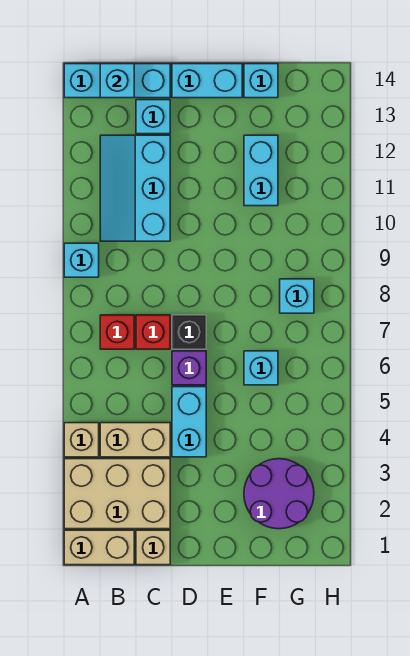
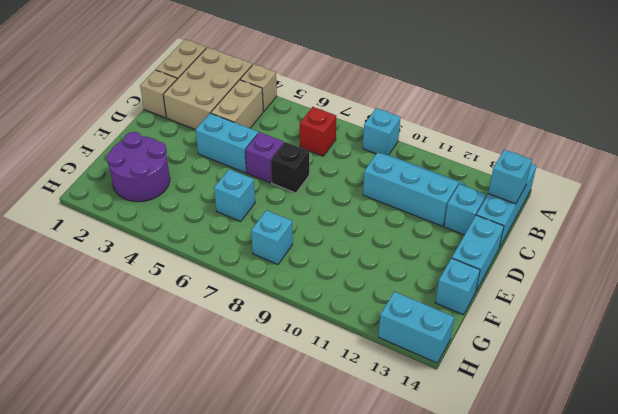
red 1x1 brick [136,315,170,349] -> none
cyan 1x2 brick [244,135,278,206] -> cyan 1x2 brick moved to [378,292,454,363]

